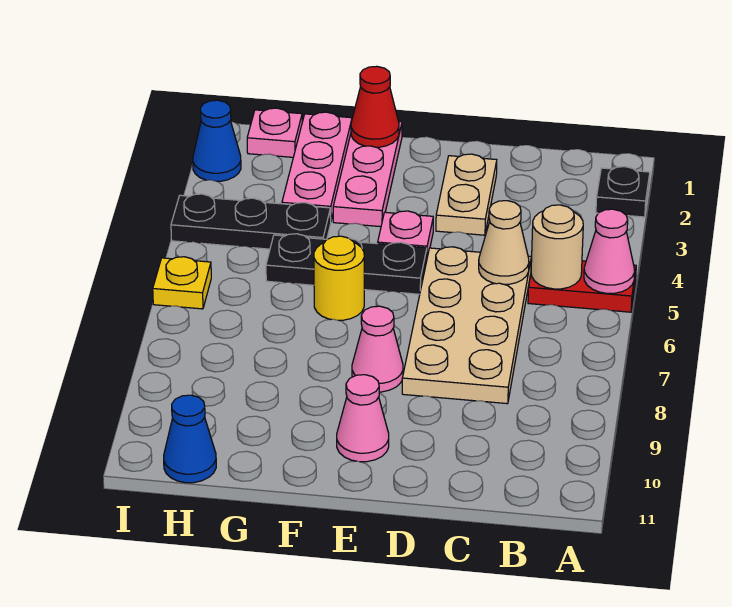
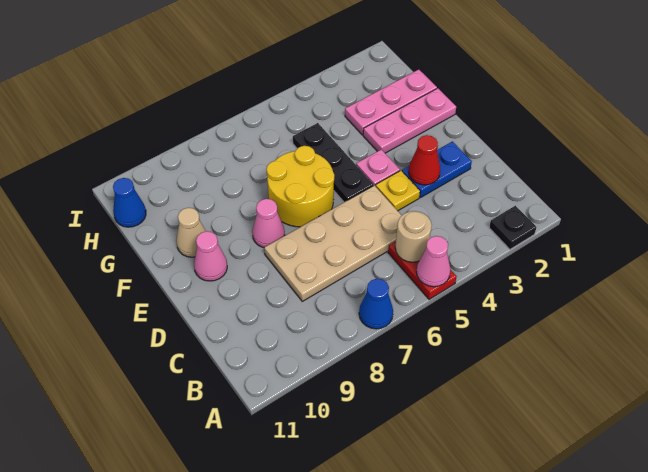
tan 1x1 cone [479,201,529,284] -> tan 1x1 cone moved to [176,208,206,257]
tan 1x2 plate [436,154,497,235] -> blue 1x2 plate [402,141,472,198]
red 1x1 cone [351,66,399,147] -> red 1x1 cone moved to [409,135,440,185]
yellow 1x1 round brick [314,236,364,320] -> yellow 2x2 round brick [267,146,334,227]
black 1x3 plate [171,194,331,249] -> none
pink 1x1 plate [247,108,302,157] -> none
blue 1x1 cone [193,100,241,181] -> blue 1x1 cone moved to [359,279,393,329]
yellow 1x1 plate [153,257,211,309] -> yellow 1x1 plate moved to [376,171,420,211]

